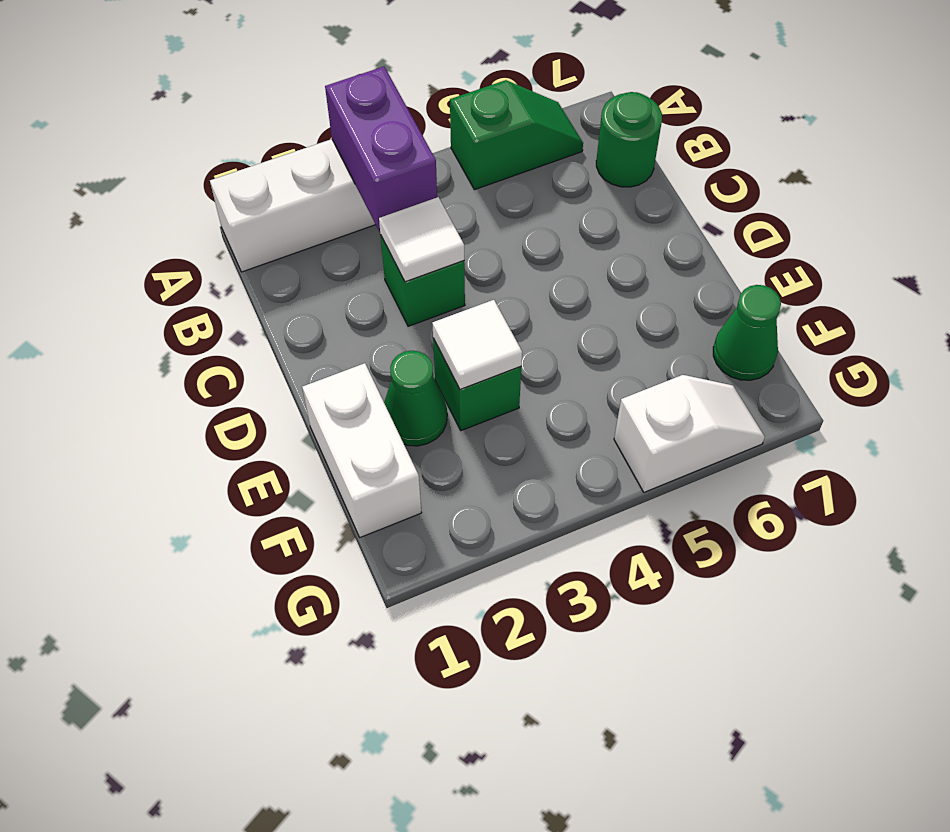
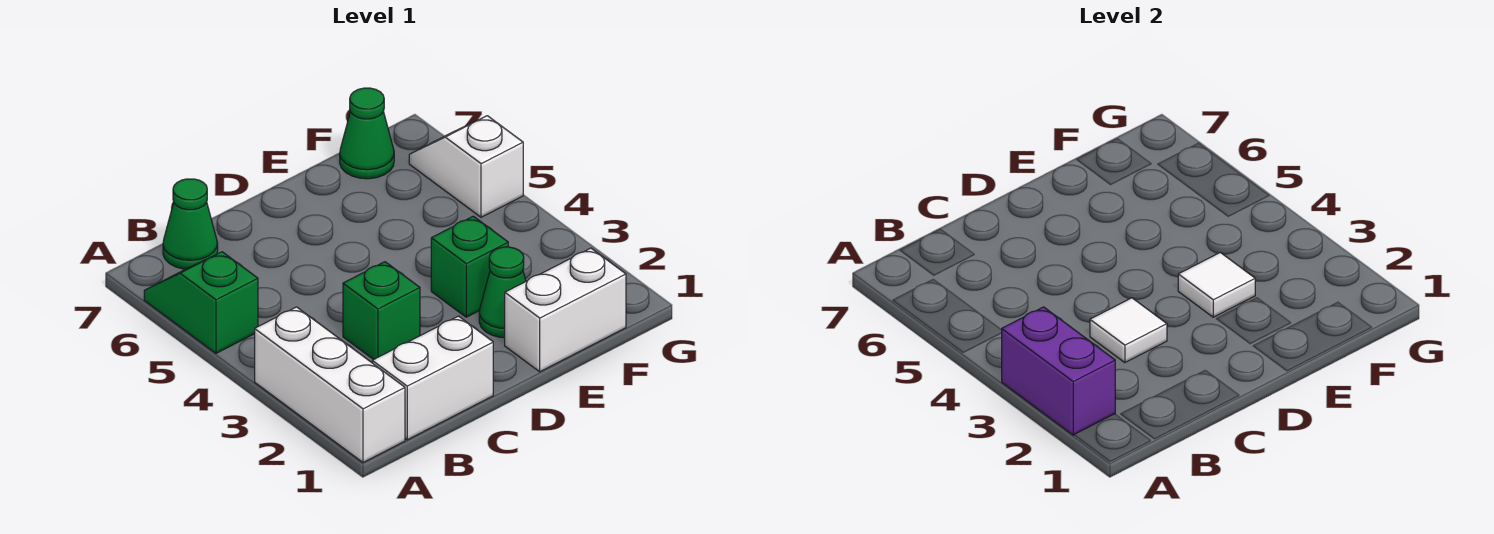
purple 1x2 brick [325,67,437,231] -> purple 1x2 brick turned to [1002,307,1115,435]
none -> white 1x2 brick [372,316,493,440]
green 1x1 round brick [596,92,662,187] -> green 1x1 cone [163,179,218,269]

